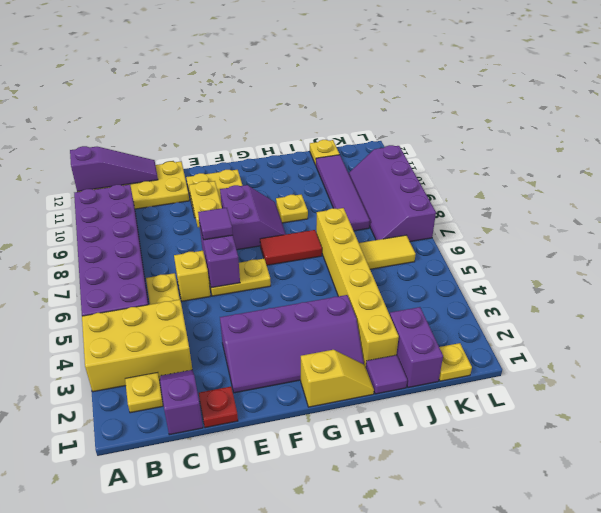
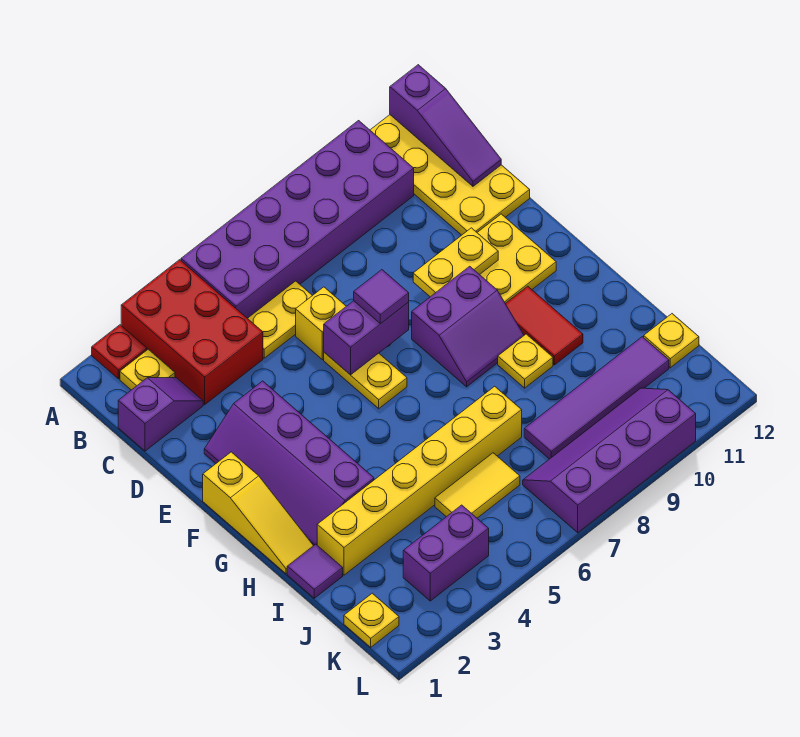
yellow 2x3 brick [82,300,192,392] -> red 2x3 brick [121,260,263,405]
red 1x1 plate [199,387,238,428] -> red 1x1 plate moved to [92,325,147,379]
yellow 1x2 slope [301,350,374,407] -> yellow 1x3 slope [203,452,313,574]
red 1x2 tile [260,230,322,265] -> red 1x2 tile moved to [505,286,583,365]
purple 1x2 brick [390,307,443,388] -> purple 1x2 brick moved to [403,505,489,601]
yellow 1x2 tile [359,235,416,269] -> yellow 1x2 tile turned to [435,453,520,518]

